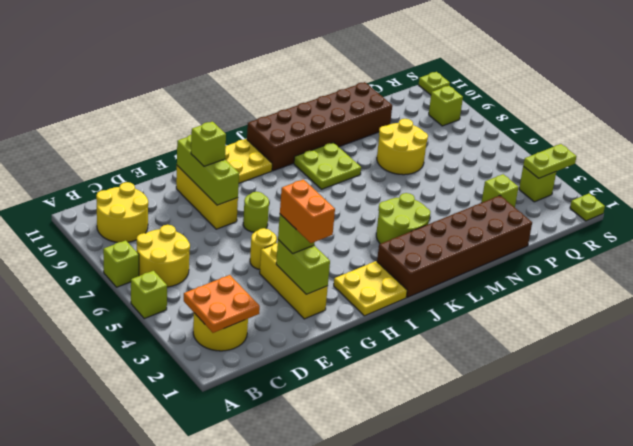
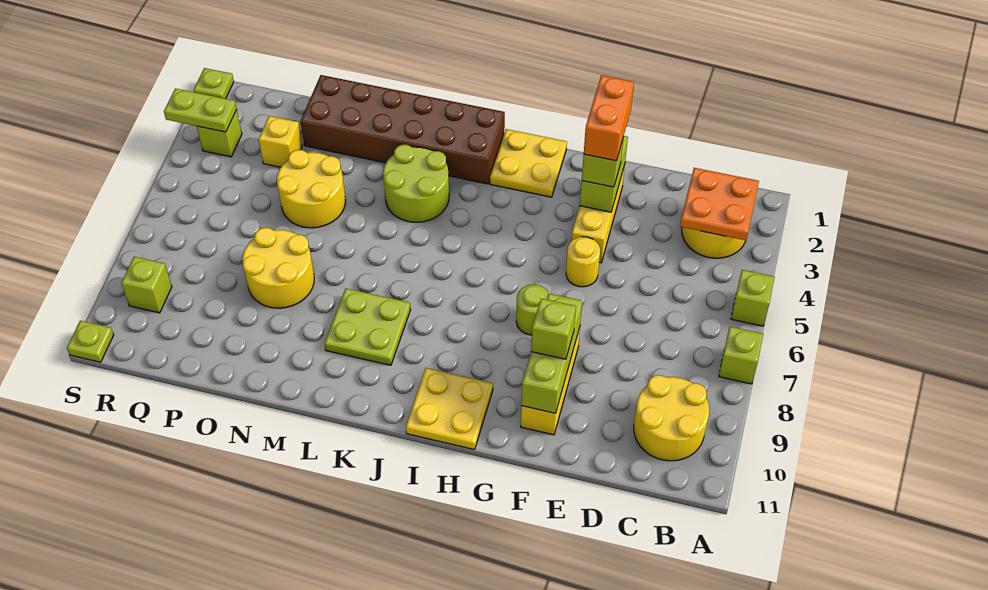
yellow 2x2 round brick [136,225,190,287] -> yellow 2x2 round brick moved to [277,150,346,228]
brown 2x6 brick [247,82,392,171] -> none
lime 1x1 brick [482,174,518,207] -> yellow 1x1 brick [259,116,302,167]

